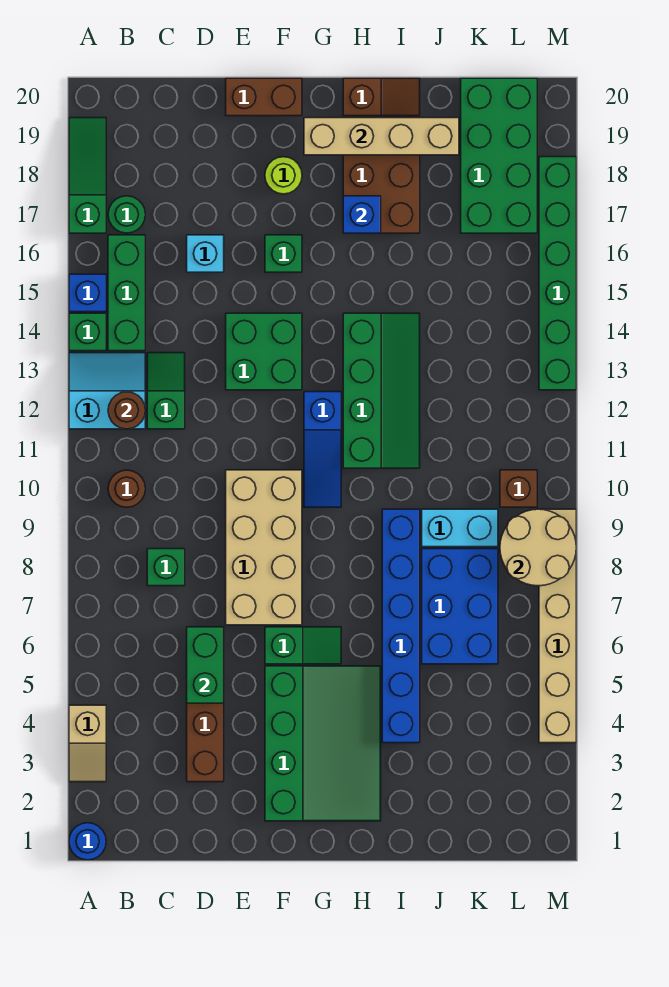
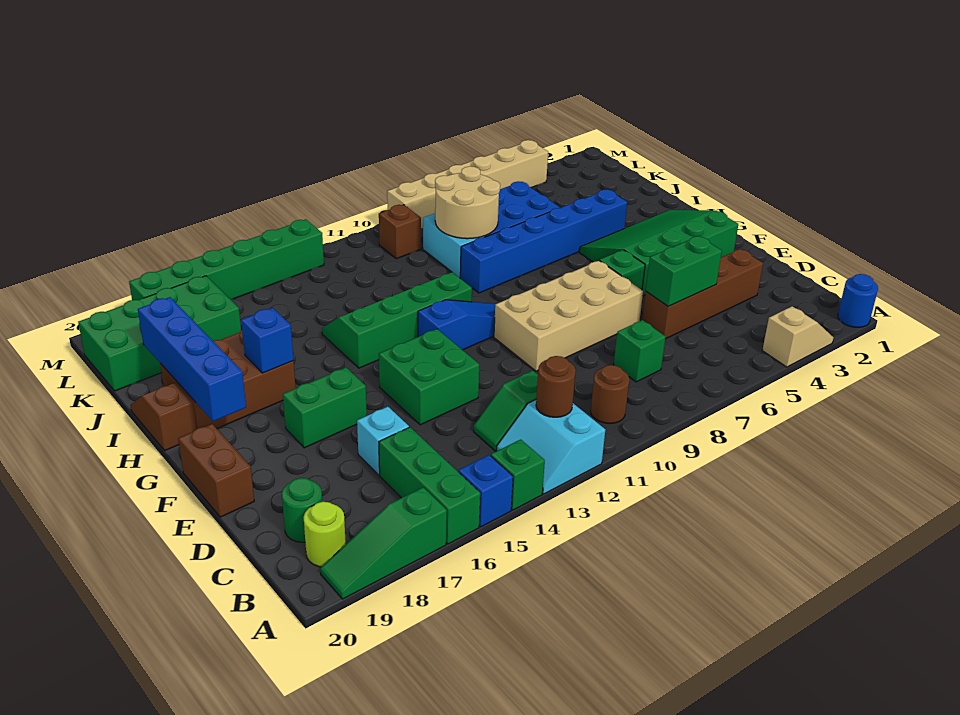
green 1x3 brick [108,235,145,351] -> green 1x3 brick turned to [379,427,480,544]
green 1x1 round brick [108,196,145,233] -> green 1x1 round brick moved to [282,478,322,542]
green 1x1 brick [265,235,302,272] -> green 1x2 brick [283,368,367,448]
lime 1x1 round brick [265,157,302,194] -> lime 1x1 round brick moved to [304,502,346,567]
tan 1x4 brick [304,118,459,155] -> blue 1x4 brick [138,297,246,421]
tan 2x2 round brick [500,509,576,586] -> tan 2x2 round brick moved to [435,166,500,239]

